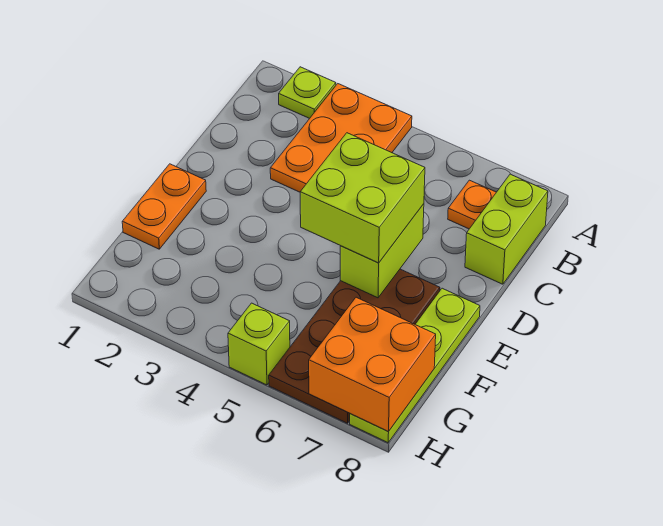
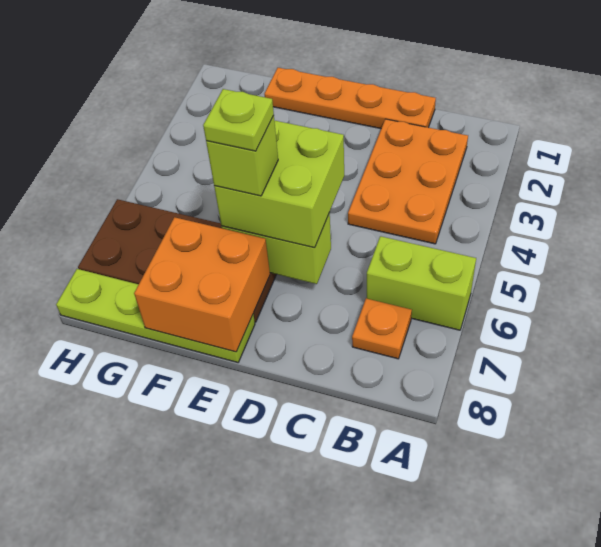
lime 1x1 plate [279,67,336,119] -> lime 1x1 plate moved to [203,89,274,151]
orange 2x3 plate [270,84,412,192] -> orange 2x3 plate turned to [348,119,468,244]
lime 1x2 brick [465,174,548,284] -> lime 1x2 brick moved to [367,236,476,330]
orange 1x2 plate [122,164,206,249] -> orange 1x4 plate [264,68,436,129]
orange 2x2 brick [309,297,436,431] -> orange 2x2 brick moved to [134,217,270,352]
lime 1x1 brick [228,303,290,385] -> lime 1x1 brick moved to [206,115,278,196]

